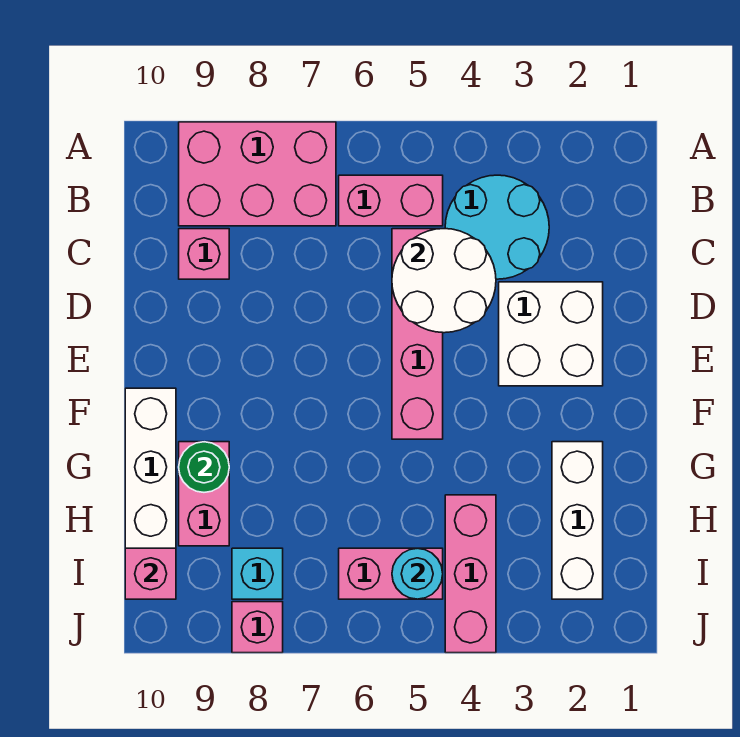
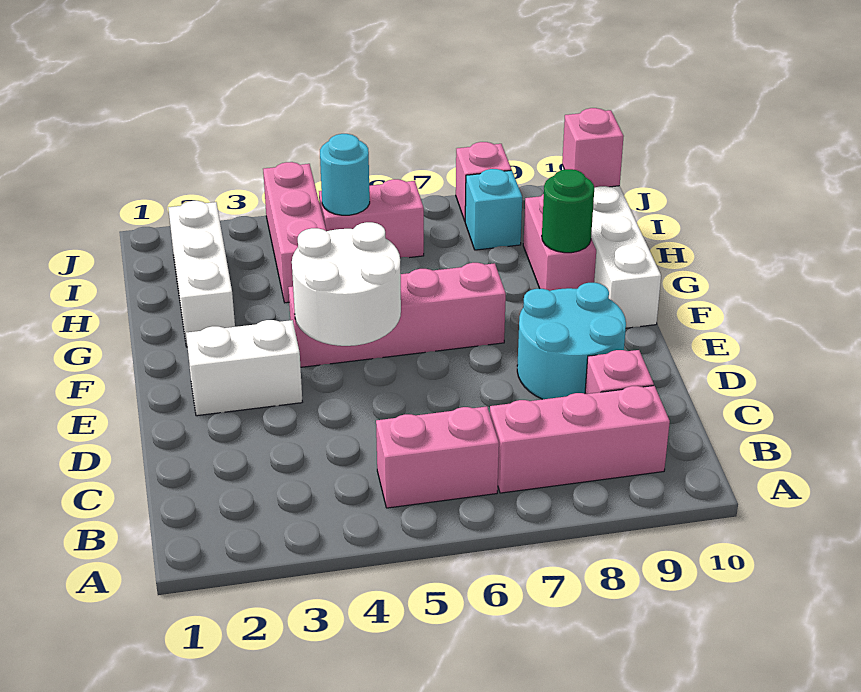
pink 2x3 brick [179,122,336,226] -> pink 1x3 brick [490,386,670,493]
cyan 2x2 round brick [445,175,549,279] -> cyan 2x2 round brick moved to [517,283,626,399]
white 2x2 round brick [392,229,496,333] -> white 2x2 round brick moved to [292,222,401,346]
pink 1x4 brick [392,229,443,439] -> pink 1x4 brick turned to [288,263,506,367]
white 2x2 brick [499,282,603,386] -> white 1x2 brick [186,320,302,416]

